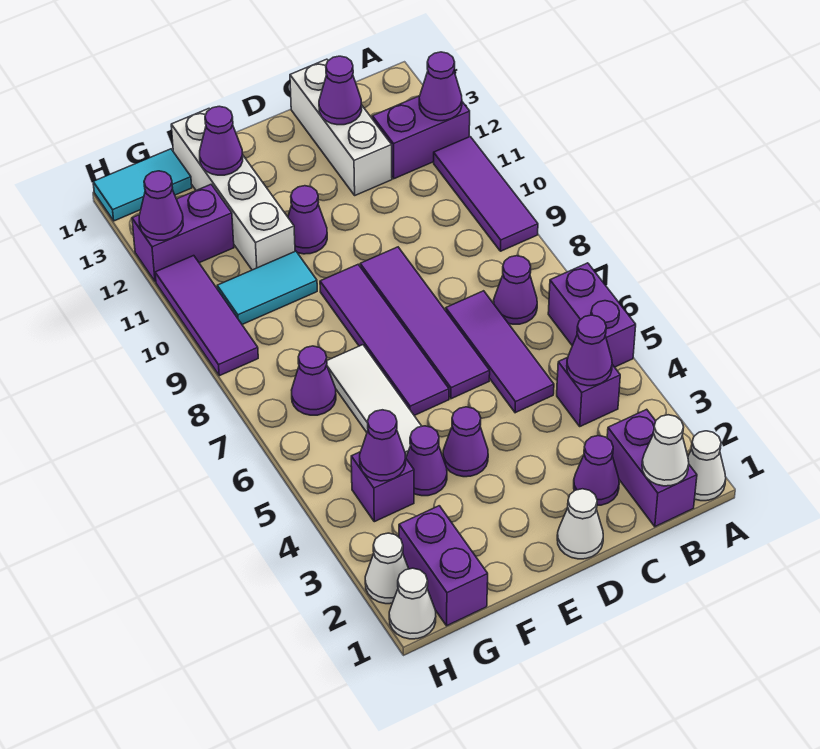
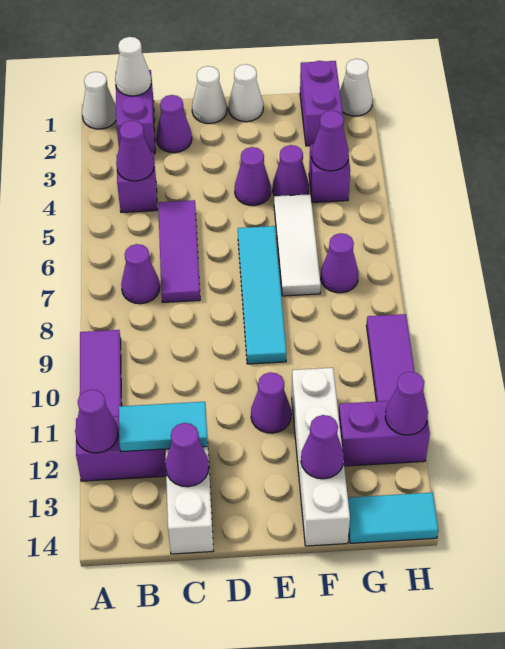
purple 1x2 brick [548,263,636,367] -> none
purple 1x4 tile [360,247,490,399] -> none
purple 1x4 tile [320,265,449,415] -> cyan 1x4 tile [238,226,287,364]
cyan 1x2 tile [217,251,317,324] -> cyan 1x2 tile moved to [119,402,208,452]
white 1x1 cone [365,533,409,604] -> white 1x1 cone moved to [229,64,263,122]

